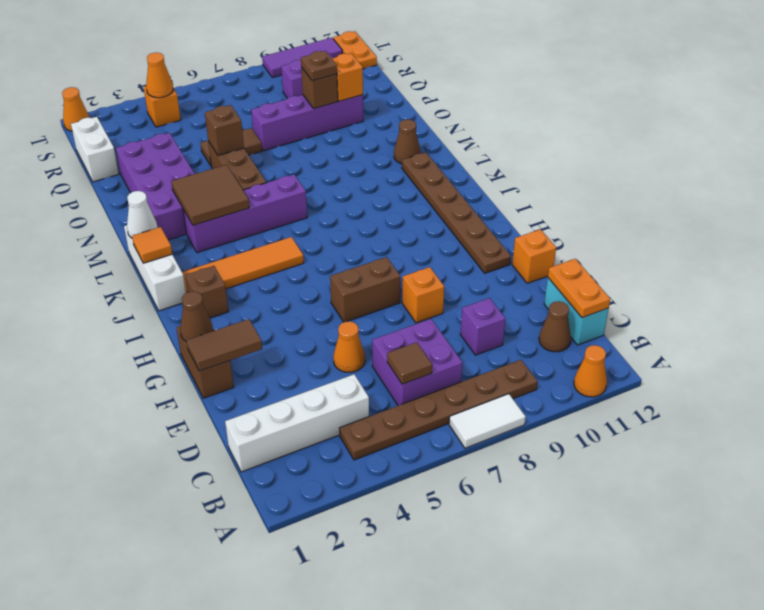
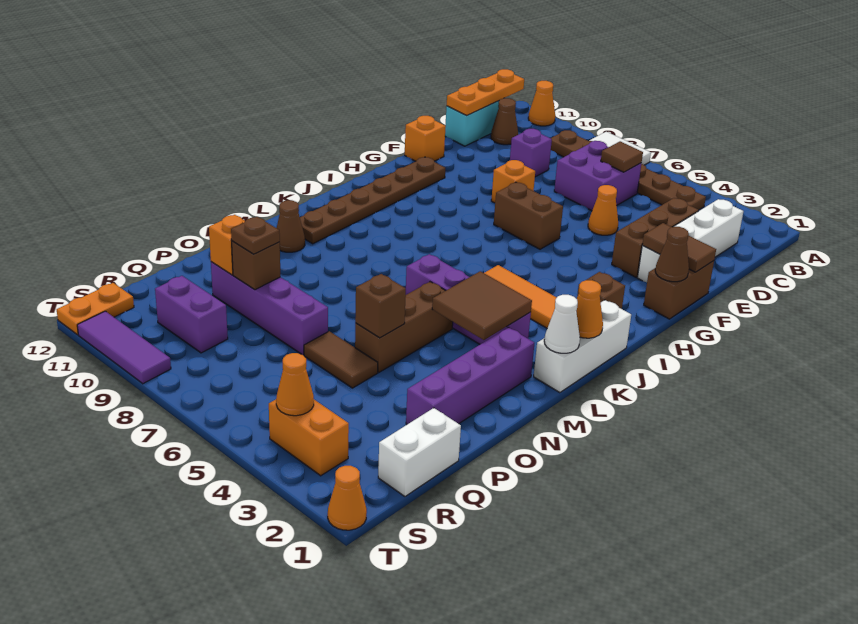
white 1x4 brick [225,374,369,472] -> white 1x4 brick turned to [637,199,743,282]
orange 1x2 plate [548,259,610,318] -> orange 1x3 plate [447,69,524,115]
none -> brown 1x3 brick [612,198,699,277]
orange 1x1 tile [132,227,172,263] -> orange 1x1 cone [576,280,603,338]
purple 2x4 brick [116,133,194,240] -> purple 1x4 brick [406,327,534,424]
orange 1x1 brick [144,86,181,127] -> orange 1x2 brick [269,400,349,476]

